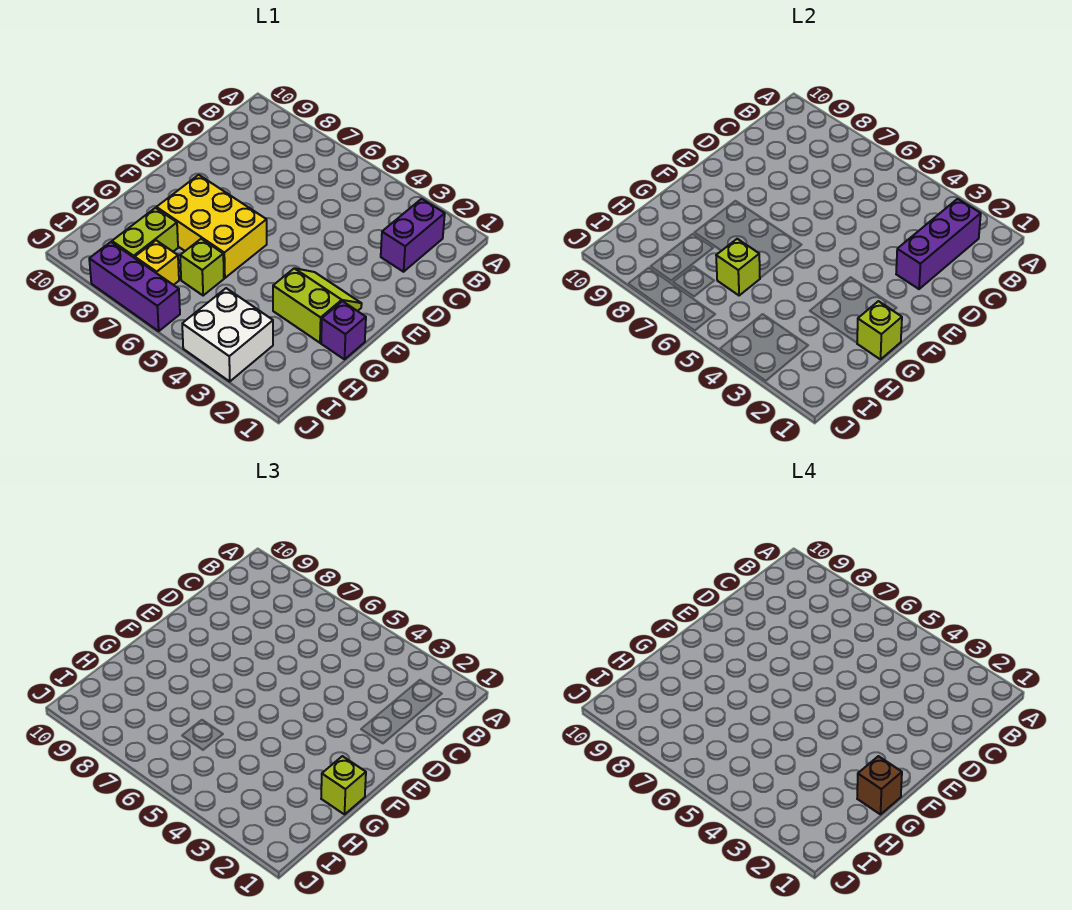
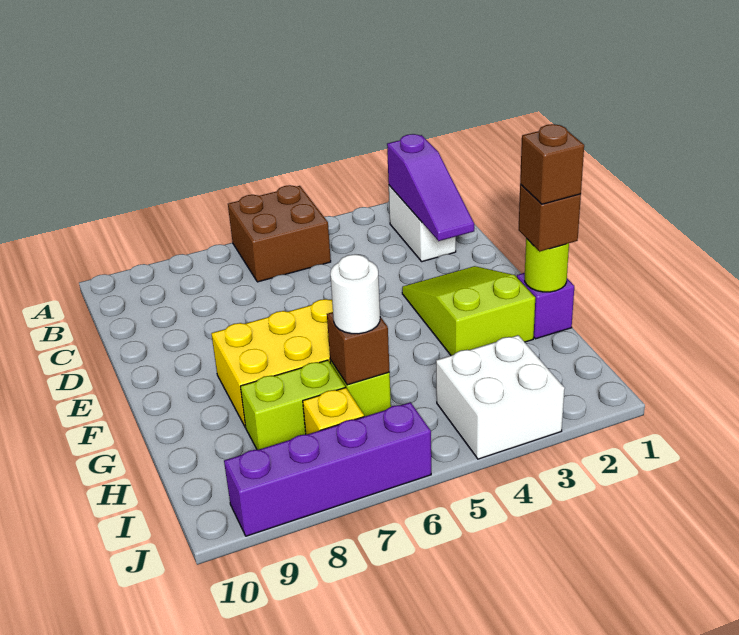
none -> brown 2x2 brick [228,185,331,282]
purple 1x2 brick [381,199,445,272] -> white 1x2 brick [389,186,456,262]
purple 1x3 brick [896,199,981,289] -> purple 1x3 slope [387,134,474,241]
lime 2x2 slope [273,268,362,343] -> lime 2x3 slope [402,266,535,355]
lime 1x1 brick [857,301,902,359] -> lime 1x1 round brick [525,238,569,292]
lime 1x1 brick [321,756,366,814] -> brown 1x1 brick [519,184,581,251]
lime 1x1 brick [716,239,760,296] -> brown 1x1 brick [327,312,390,385]
none -> white 1x1 round brick [330,254,380,334]
lime 1x2 brick [112,208,178,258] -> lime 1x2 brick turned to [240,360,345,450]
purple 1x3 brick [89,242,180,331] -> purple 1x4 brick [224,402,431,536]

